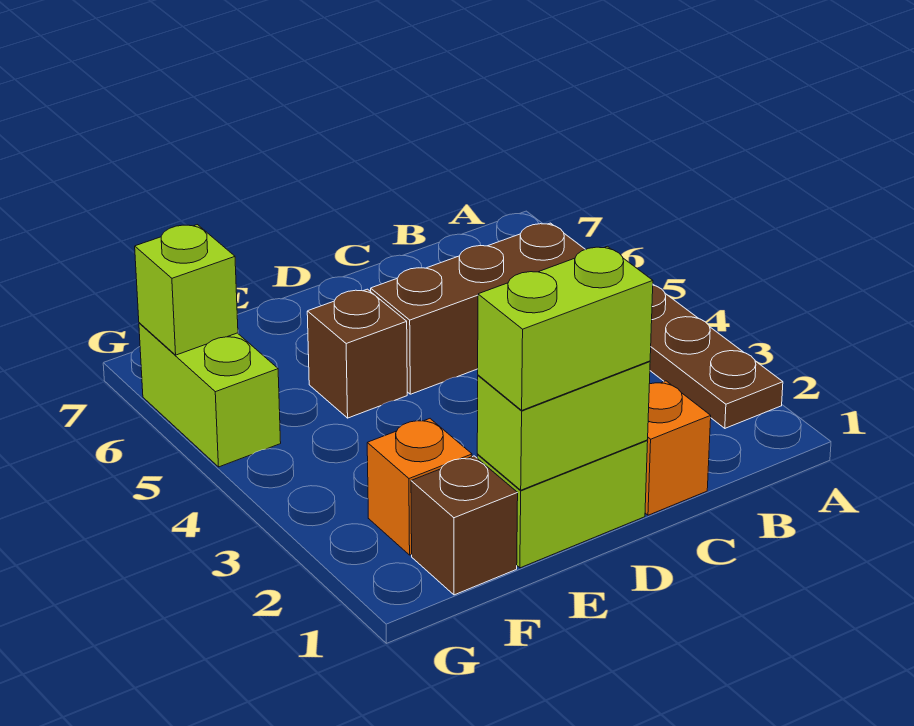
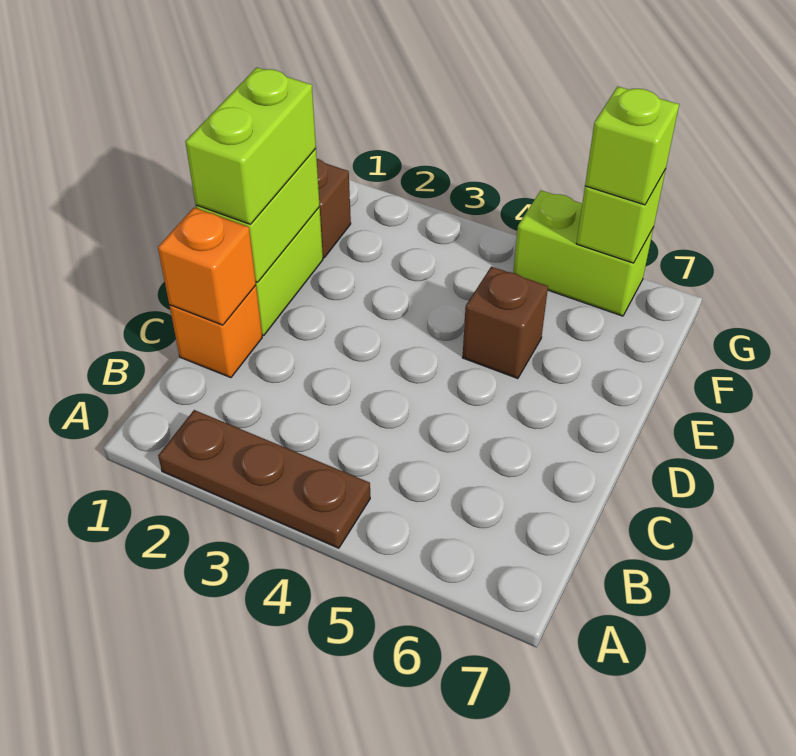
brown 1x3 brick [371,223,585,394] -> none
orange 1x1 brick [367,419,472,555] -> orange 1x1 brick moved to [158,208,256,325]
none -> lime 1x1 brick [585,87,679,205]

